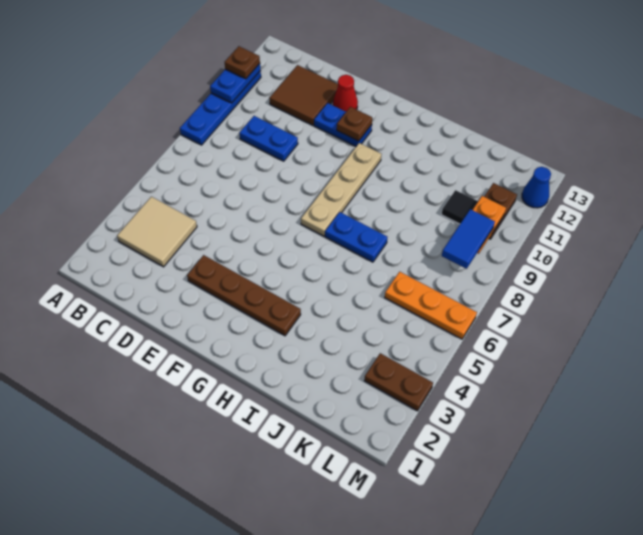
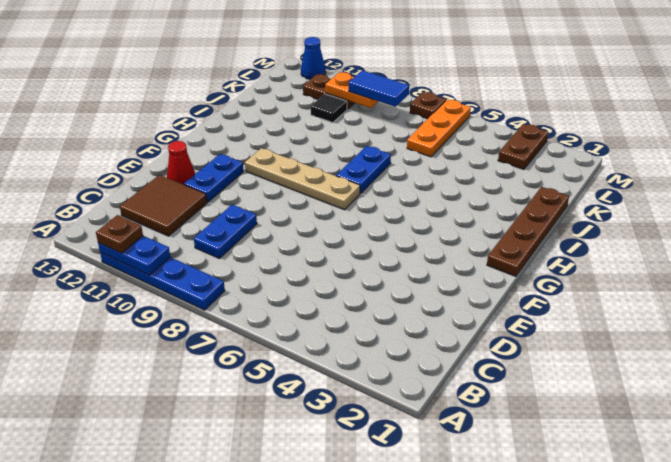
tan 2x2 tile [117,197,197,267] -> none
brown 1x4 plate [187,255,301,336] -> brown 1x4 plate moved to [487,187,569,276]
brown 1x1 plate [337,107,372,141] -> brown 1x1 plate moved to [410,92,446,119]

